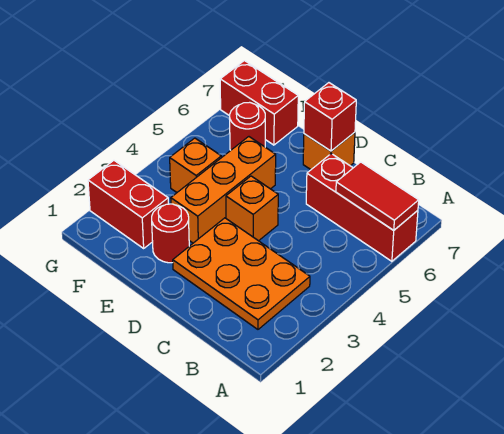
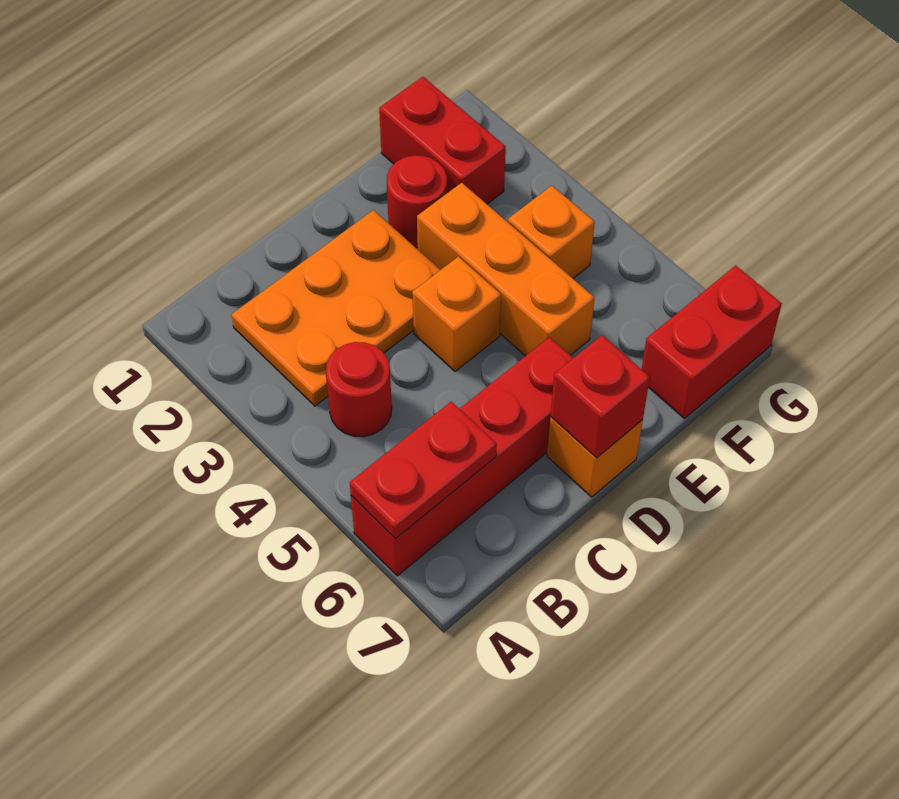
red 1x3 brick [306,154,418,261] -> red 1x4 brick [351,337,573,576]
red 1x2 tile [336,162,419,230] -> red 1x2 plate [350,402,497,539]
red 1x2 brick [88,160,168,248] -> red 1x2 brick turned to [379,77,506,204]
red 1x1 round brick [230,102,265,150] -> red 1x1 round brick moved to [326,342,392,437]

